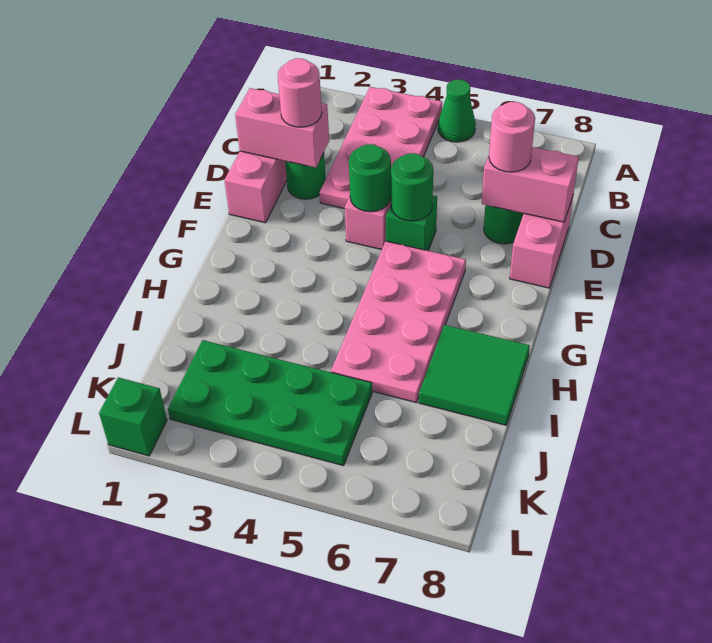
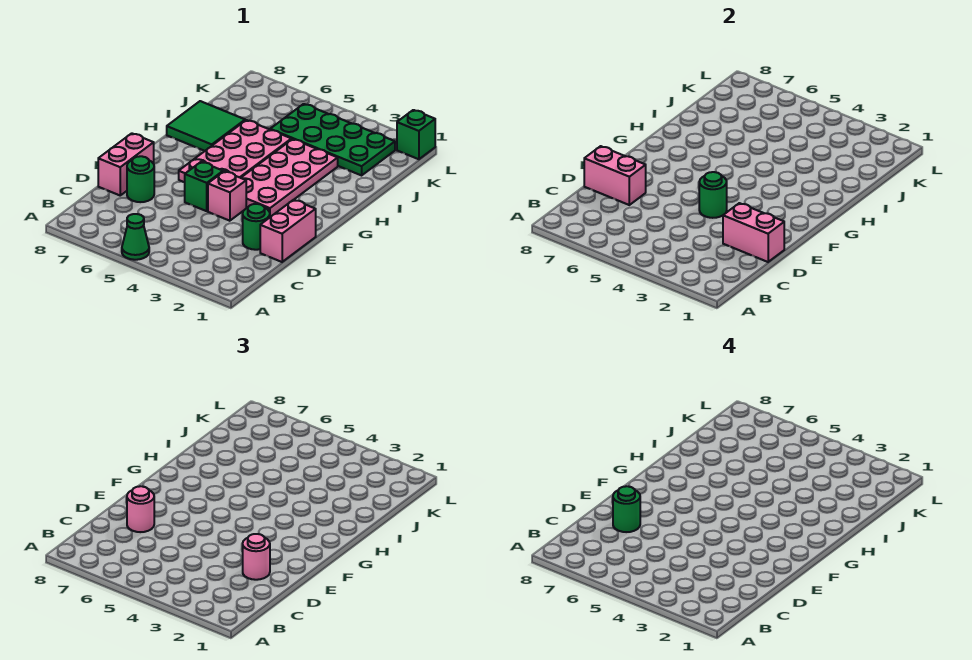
pink 2x4 plate [320,87,442,209] -> pink 2x4 plate moved to [241,139,338,217]
green 1x1 round brick [391,153,433,221] -> green 1x1 round brick moved to [613,486,640,532]

